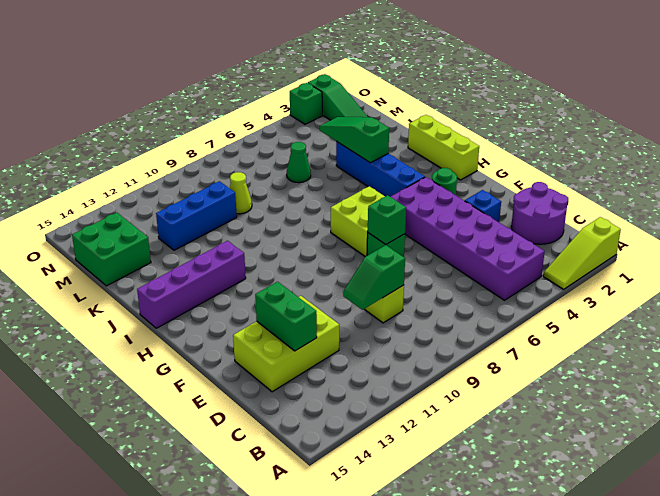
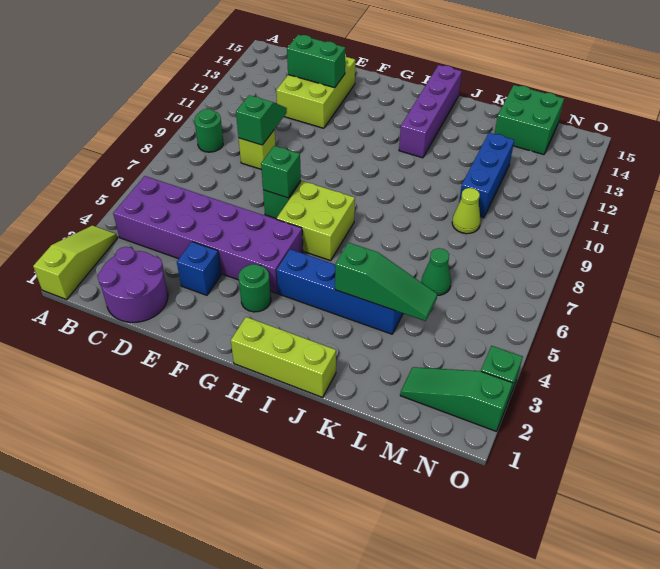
none -> green 1x1 round brick [194,109,223,152]

